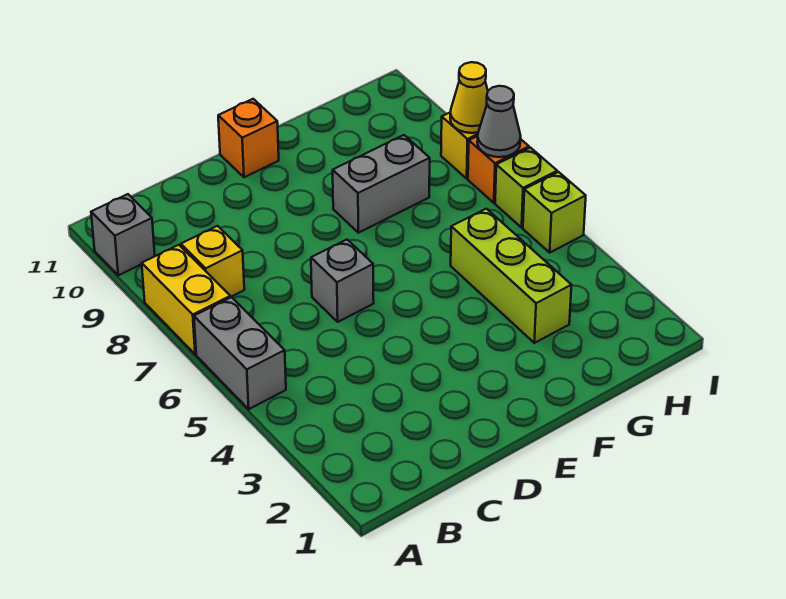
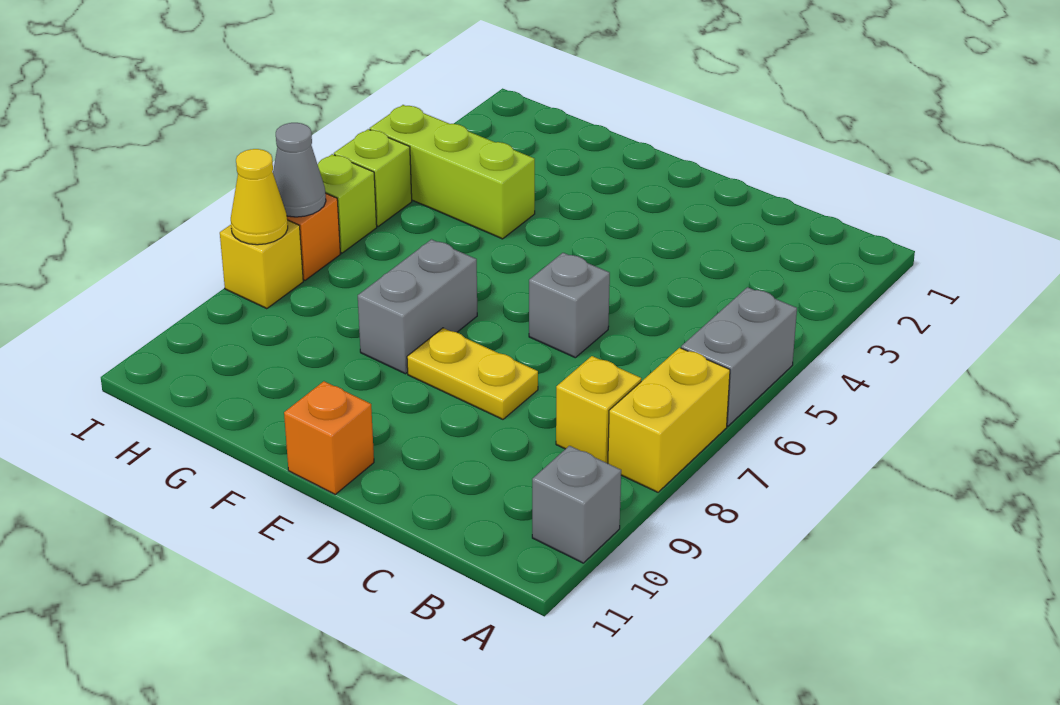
none -> yellow 1x2 plate [407,328,538,419]
grey 1x2 brick [333,135,430,233] -> grey 1x2 brick turned to [358,239,477,374]
lime 1x3 brick [451,209,571,343] -> lime 1x3 brick turned to [370,105,535,239]

